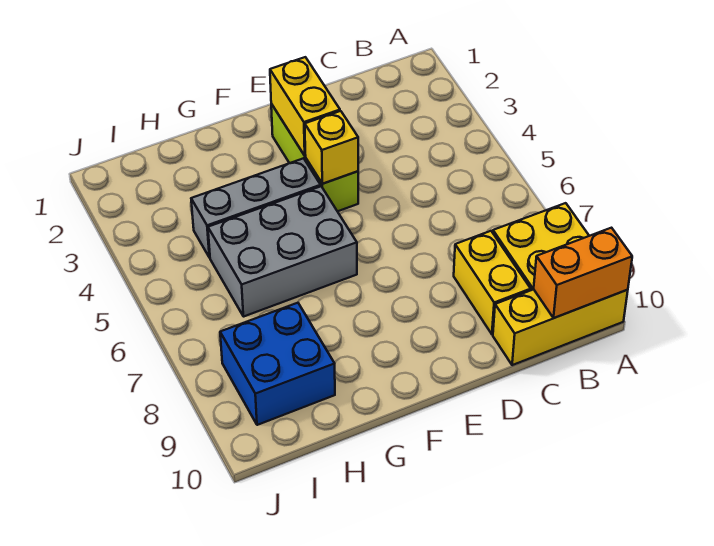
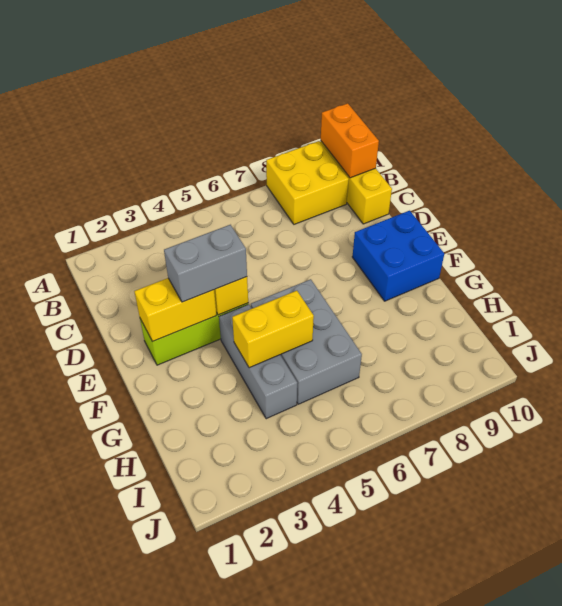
yellow 1x2 brick [454,231,531,334] -> yellow 1x2 brick moved to [232,291,314,368]
none -> grey 1x2 brick [164,225,247,302]
blue 2x2 brick [220,303,335,425] -> blue 2x2 brick moved to [352,211,444,301]

